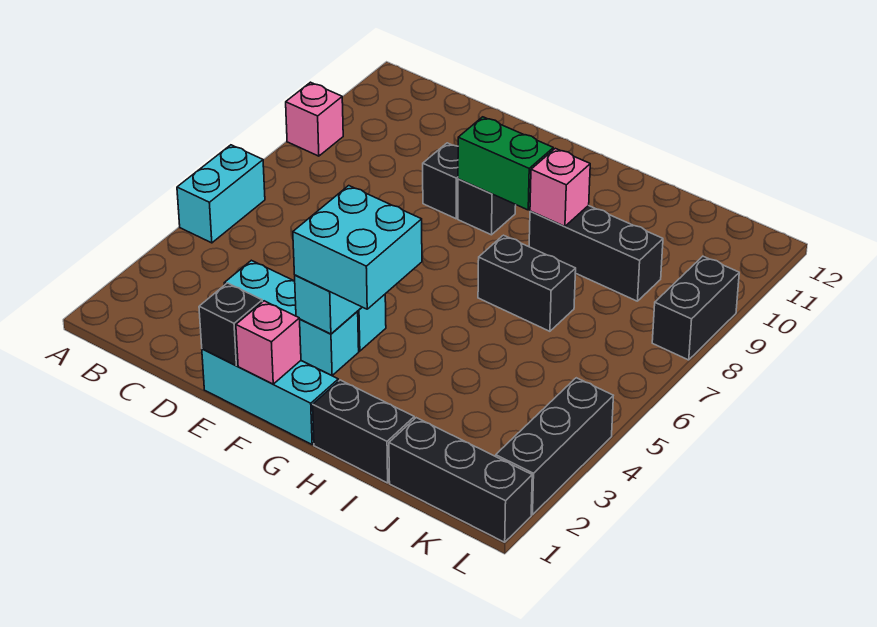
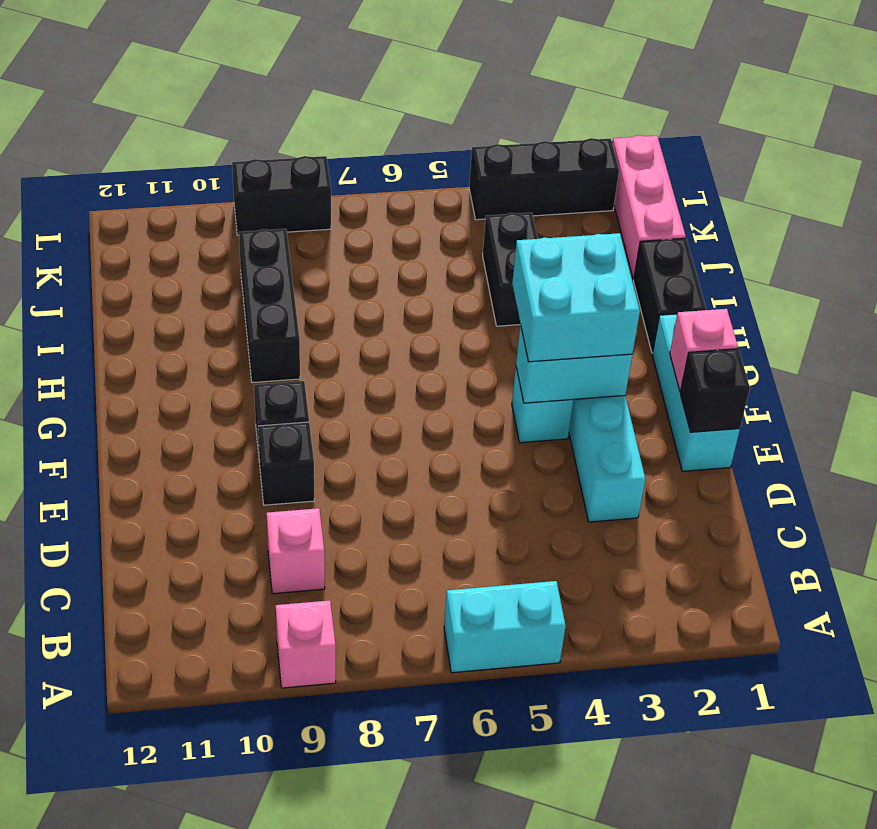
green 1x2 brick [458,117,553,210] -> none
black 1x2 brick [478,235,576,331] -> black 1x2 brick moved to [483,213,538,326]
pink 1x1 brick [530,148,590,227] -> pink 1x1 brick moved to [267,508,325,594]
black 1x3 brick [389,418,532,542] -> pink 1x3 brick [612,135,686,280]

